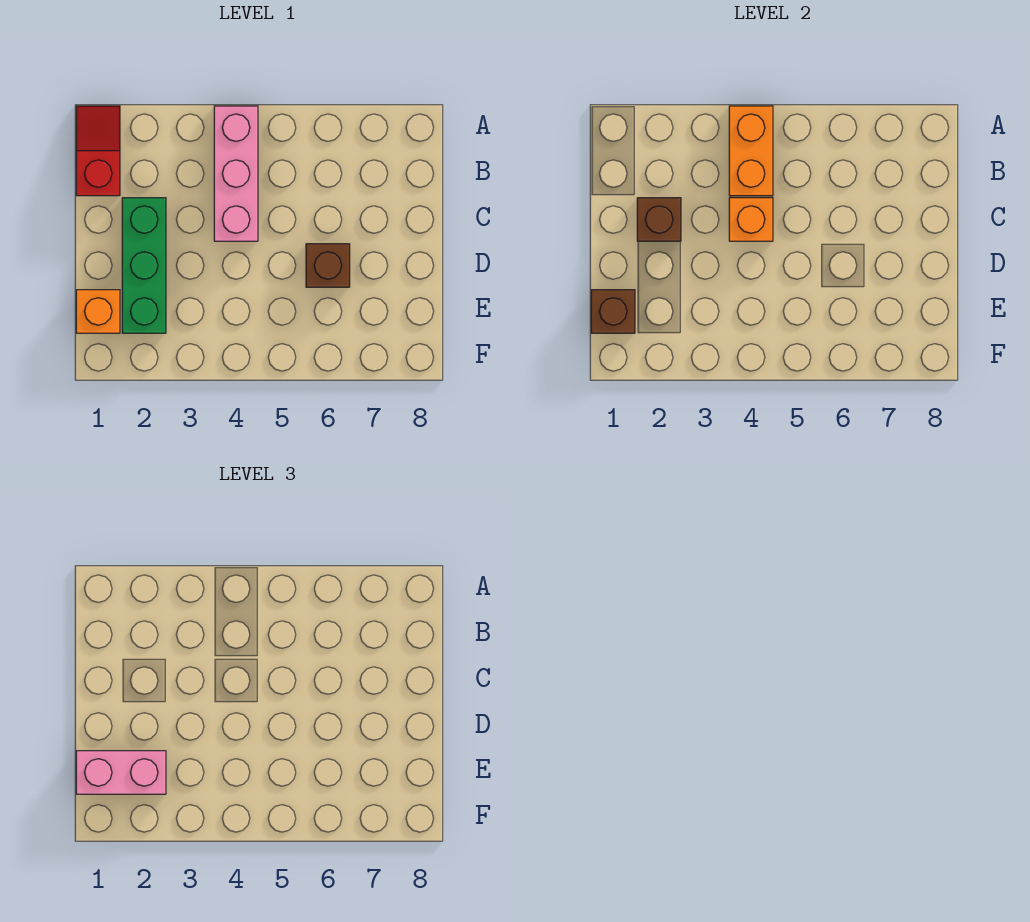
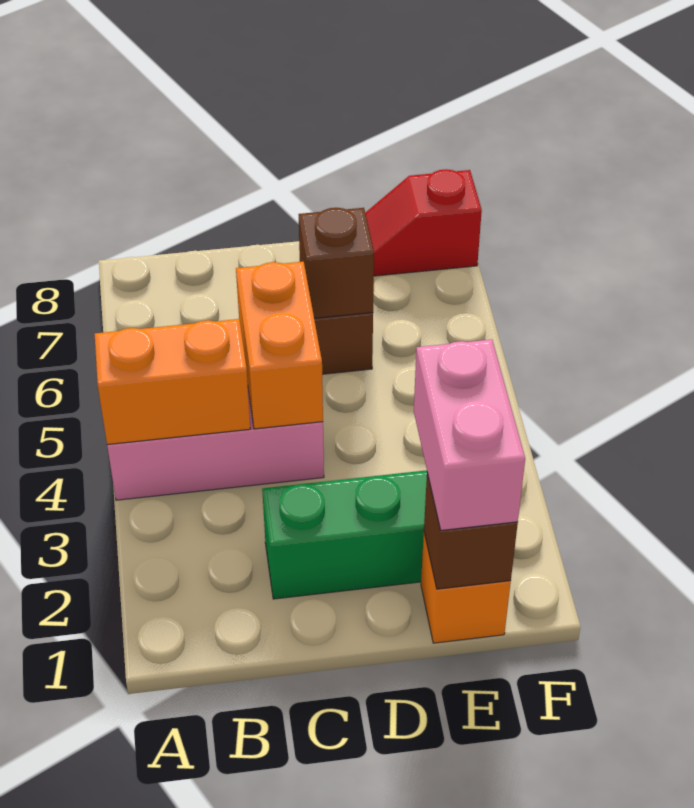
red 1x2 slope [76,106,120,196] -> red 1x2 slope moved to [365,169,482,276]
brown 1x1 brick [637,198,681,241] -> brown 1x1 brick moved to [299,208,374,318]
orange 1x1 brick [729,198,773,241] -> orange 1x2 brick [236,262,323,429]

